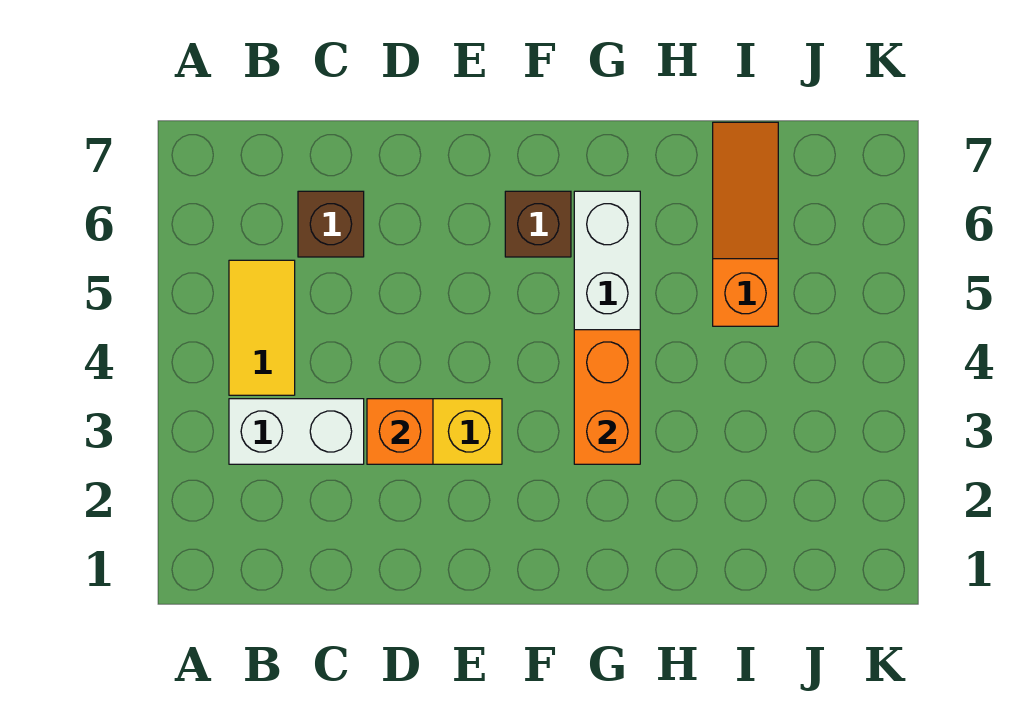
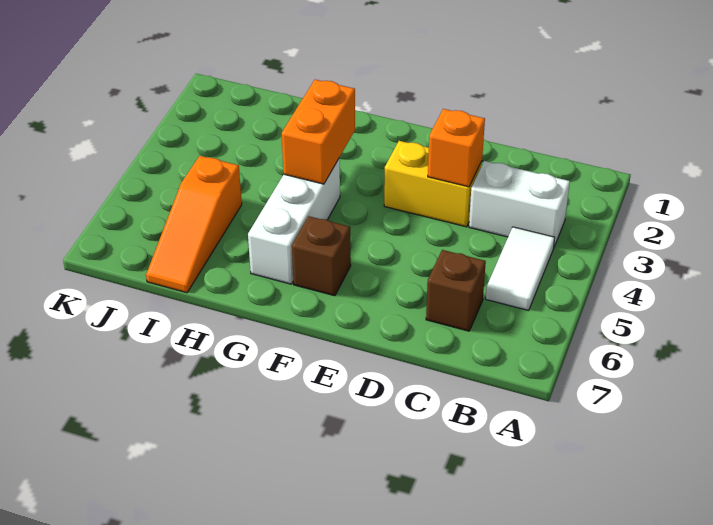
yellow 1x2 tile [229,260,295,395] -> white 1x2 tile [486,227,555,310]

